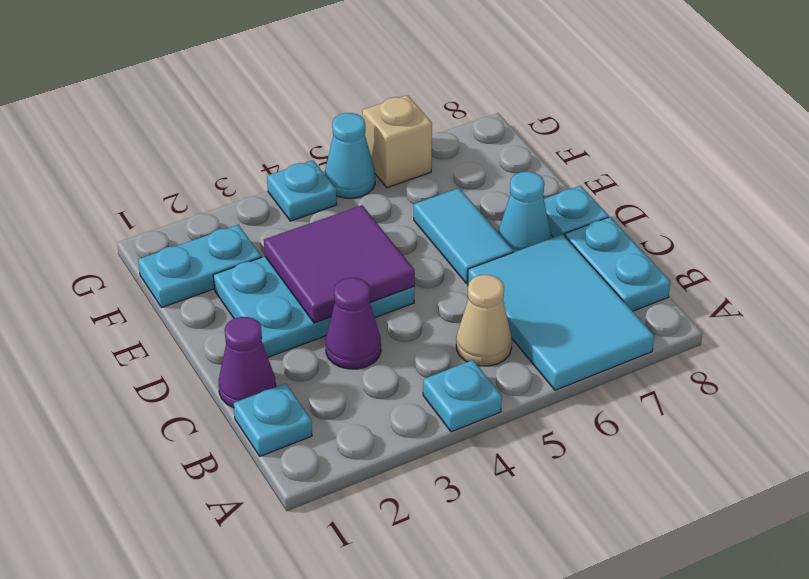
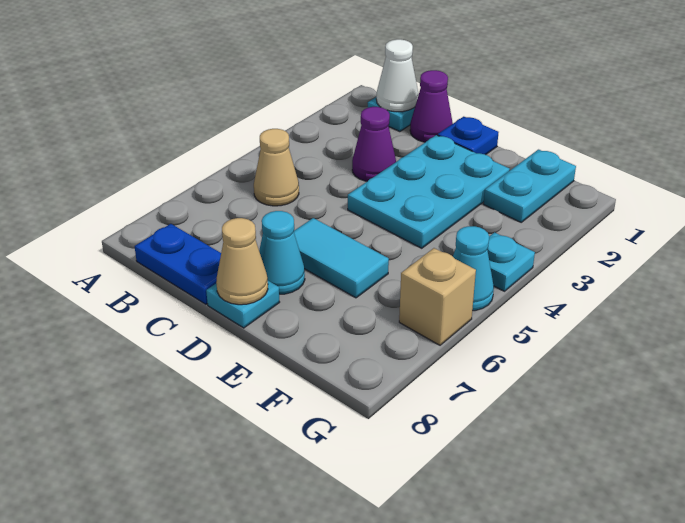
cyan 1x1 plate [423,360,502,432] -> none
cyan 2x3 tile [468,234,654,390] -> none
none -> white 1x1 cone [376,39,419,112]
cyan 1x2 plate [565,217,670,311] -> blue 1x2 plate [135,224,221,304]
none -> blue 1x1 plate [438,117,499,155]
purple 2x2 tile [264,205,415,323] -> none
none -> tan 1x1 cone [216,218,268,305]

